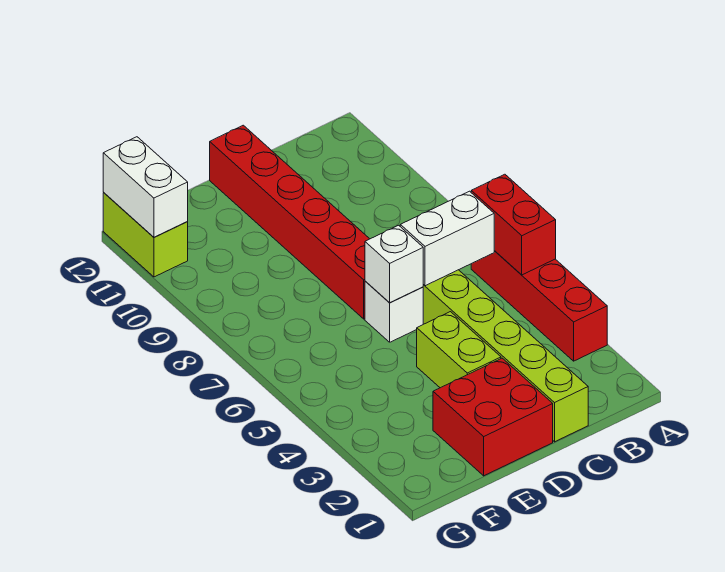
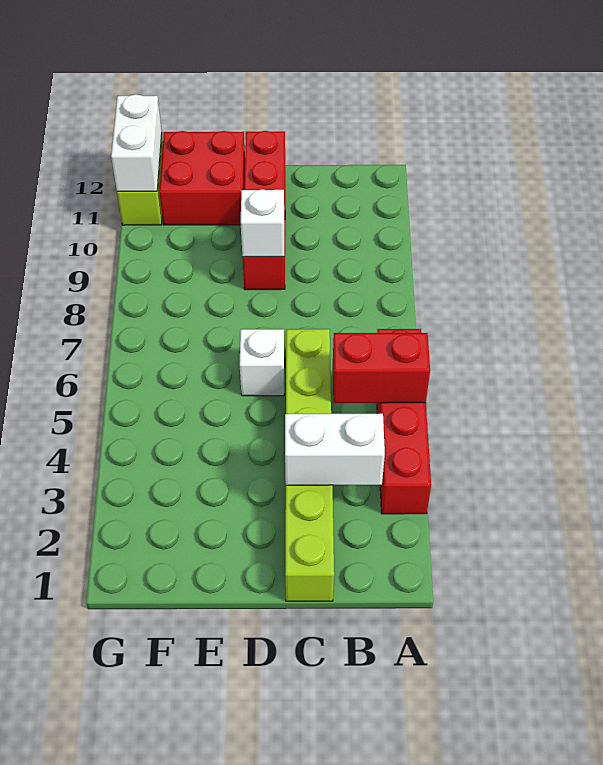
red 1x2 brick [471,174,556,275] -> red 1x2 brick turned to [333,333,430,403]
white 1x2 brick [400,191,494,286] -> white 1x2 brick moved to [285,414,385,485]
red 2x2 brick [433,358,553,476] -> red 2x2 brick moved to [159,131,245,225]
lime 1x2 brick [417,312,501,388] -> none
white 1x1 brick [365,225,423,302] -> white 1x1 brick moved to [241,189,284,257]
red 1x6 brick [210,125,369,319] -> red 1x4 brick [242,131,285,290]

